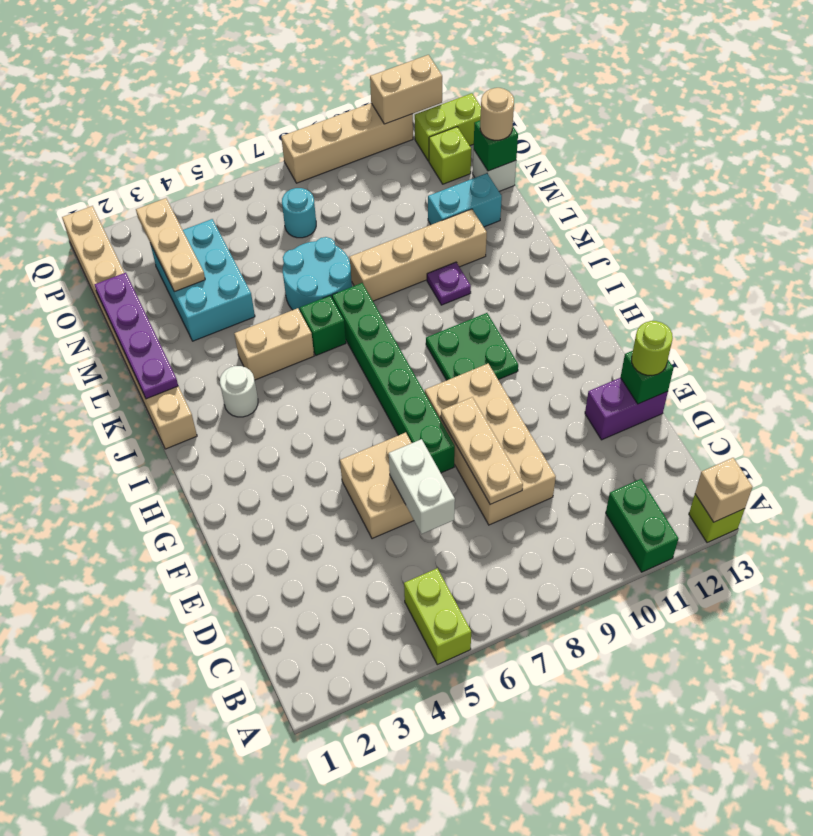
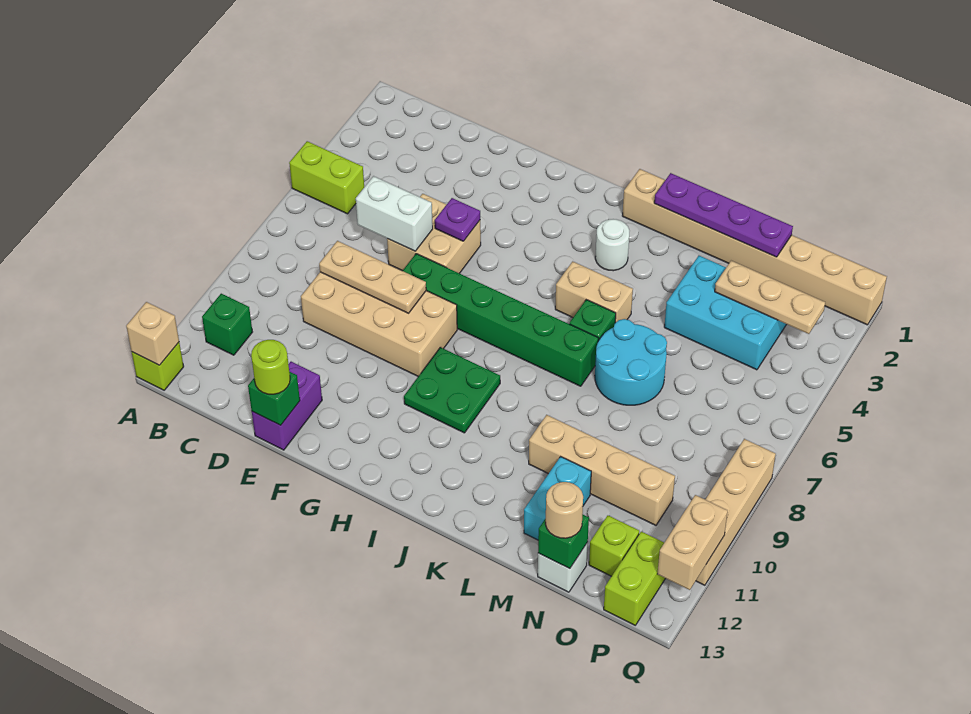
green 1x2 brick [606,479,678,572] -> green 1x1 brick [202,294,252,355]
tan 1x2 brick [234,308,314,380] -> tan 1x2 brick turned to [555,262,633,323]
purple 1x1 plate [427,262,471,305] -> purple 1x1 plate moved to [435,198,480,241]
tan 1x4 brick [350,209,487,301] -> tan 1x4 brick turned to [529,415,675,525]
cyan 1x1 round brick [282,188,316,238] -> none

